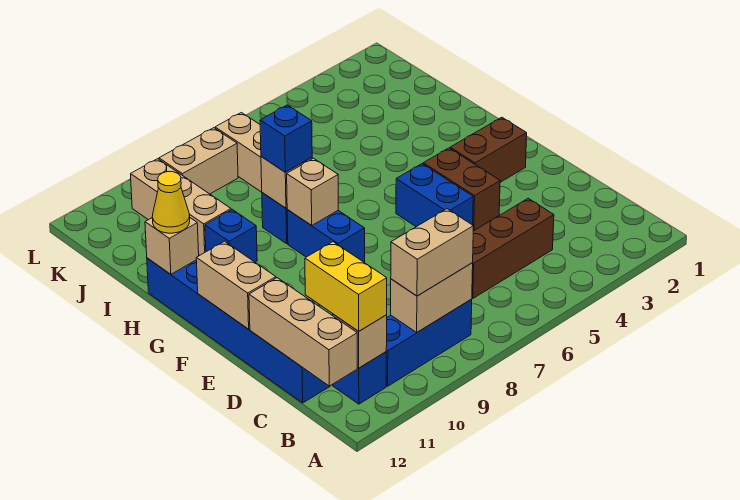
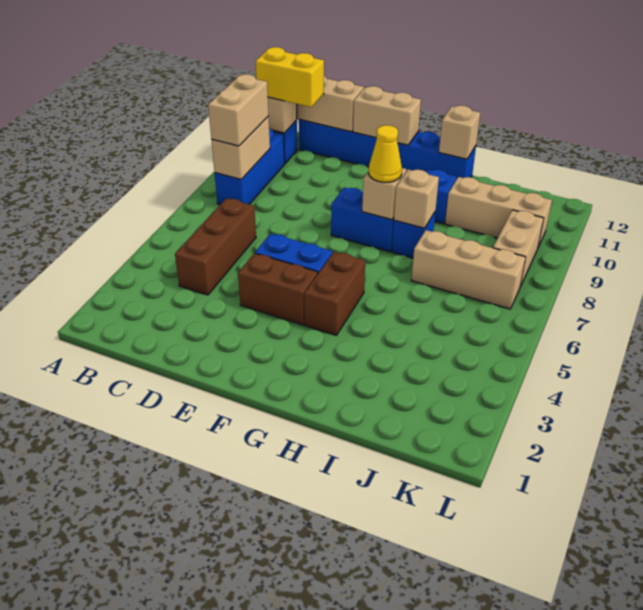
brown 1x2 brick [450,117,527,182] -> brown 1x2 brick moved to [304,251,365,335]
blue 1x1 brick [260,105,312,172] -> none
yellow 1x1 cone [152,172,190,233] -> yellow 1x1 cone moved to [369,125,402,182]

